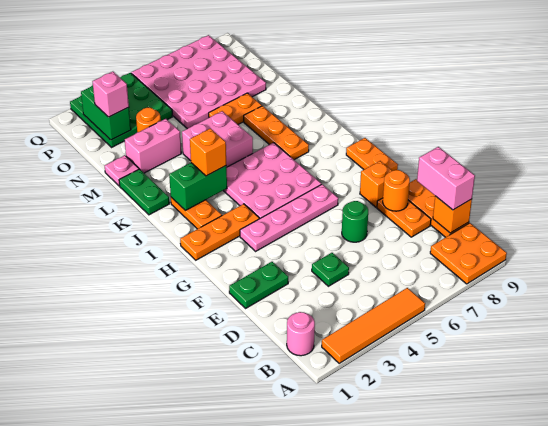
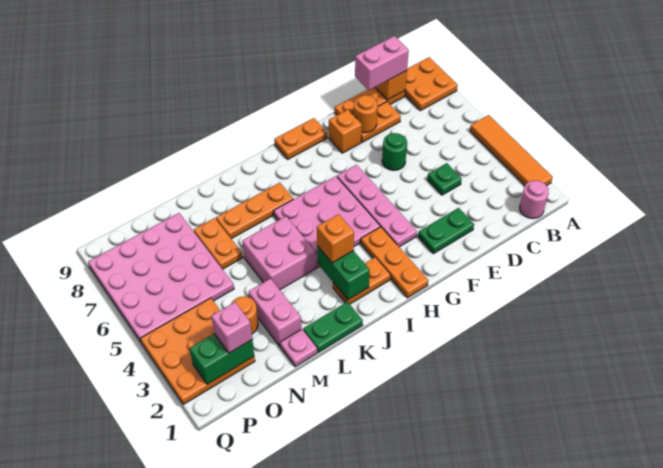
green 1x2 plate [229,262,288,308] -> green 1x2 plate turned to [418,208,474,254]
green 3x3 plate [70,73,173,147] -> orange 3x3 plate [140,298,255,404]

